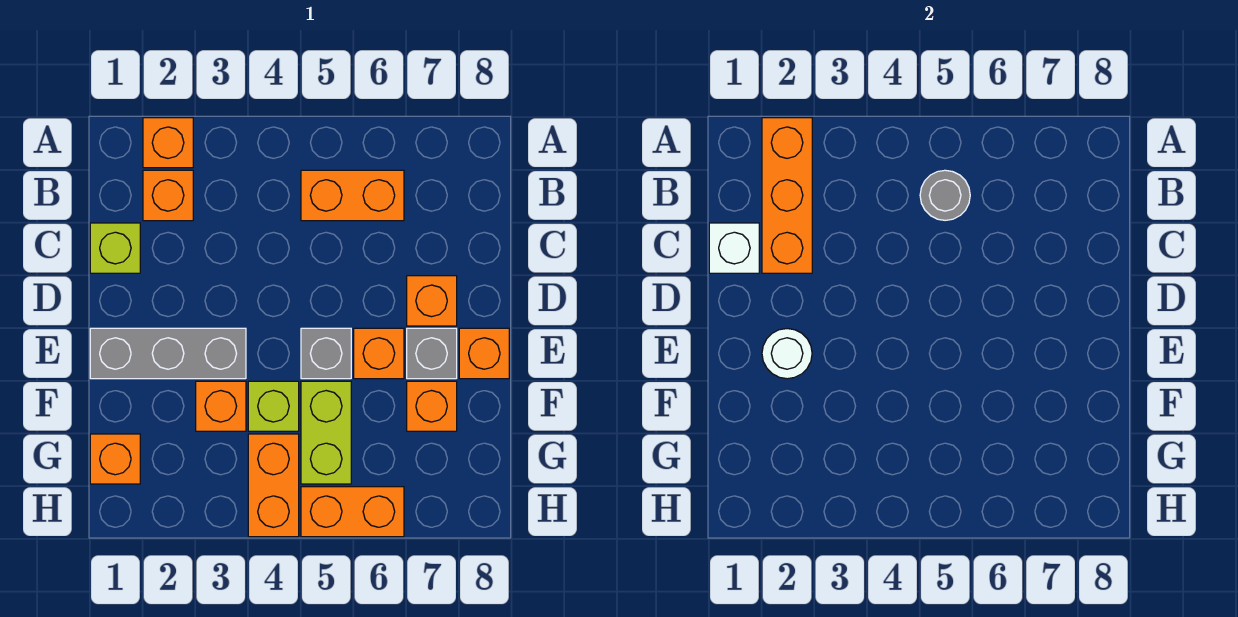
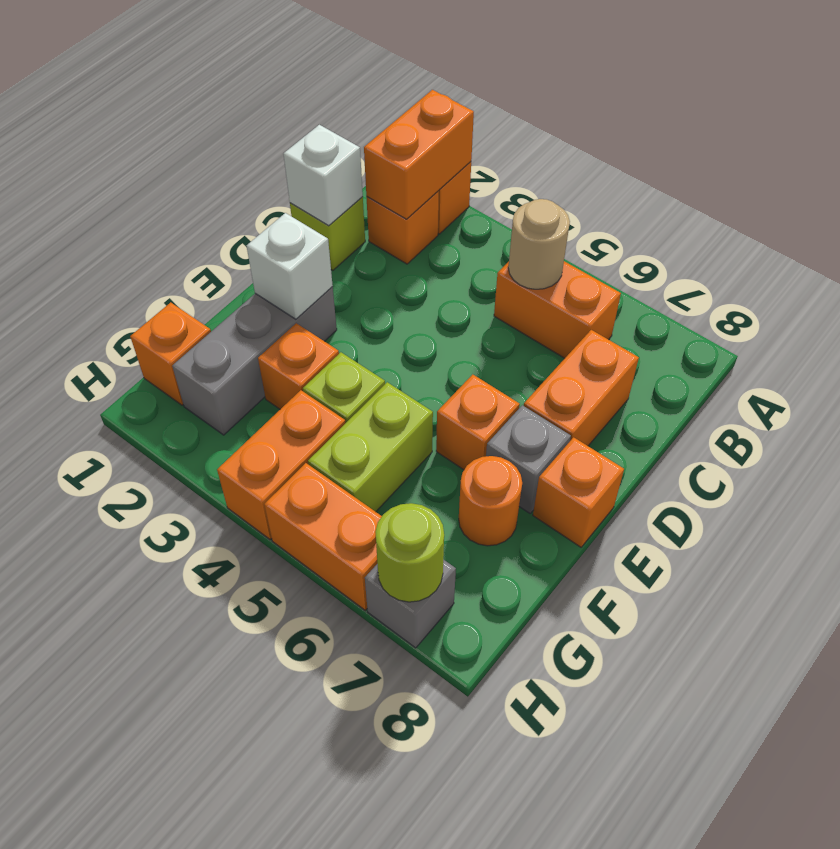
orange 1x3 brick [762,118,812,273] -> orange 1x2 brick [364,90,474,219]
grey 1x1 round brick [920,170,970,220] -> tan 1x1 round brick [508,199,570,289]
orange 1x1 brick [407,276,457,326] -> orange 1x2 brick [524,330,639,446]
grey 1x3 brick [90,328,246,379] -> grey 1x3 brick turned to [172,287,337,435]
white 1x1 round brick [762,329,812,379] -> white 1x1 brick [247,213,333,319]
grey 1x1 brick [301,328,351,379] -> grey 1x1 brick moved to [365,559,456,648]
orange 1x1 brick [407,381,457,431] -> orange 1x1 round brick [459,456,522,546]
none -> lime 1x1 round brick [375,503,444,602]

